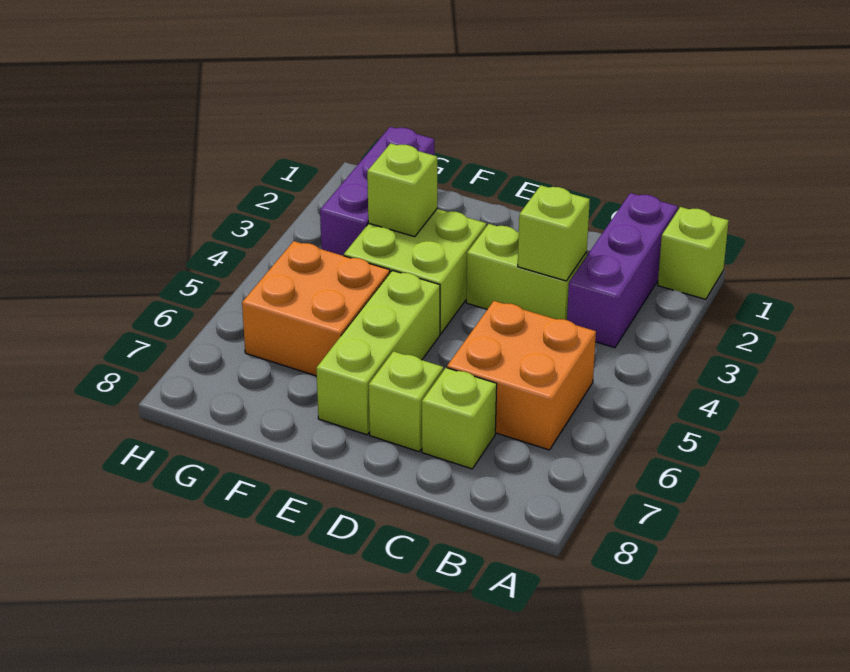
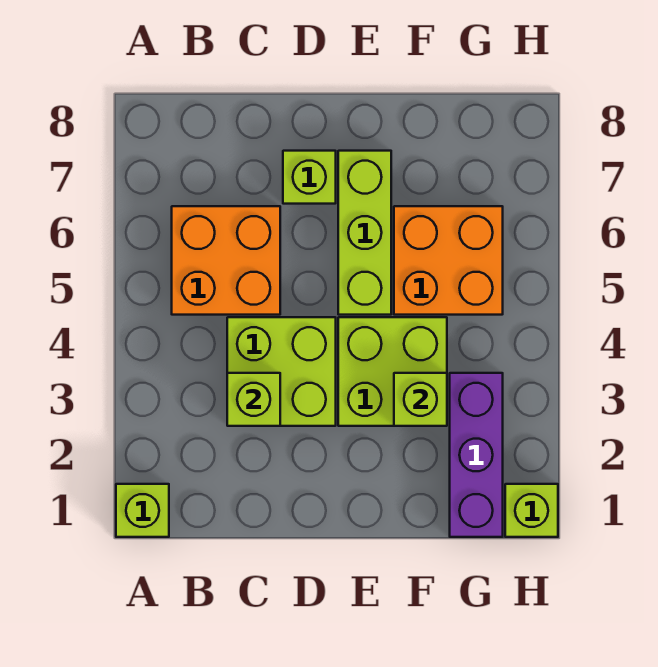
purple 1x3 brick [567,193,678,348] -> none
lime 1x2 brick [466,224,587,320] -> lime 2x2 brick [227,317,336,426]
lime 1x1 brick [422,368,497,469] -> lime 1x1 brick moved to [505,484,558,537]

